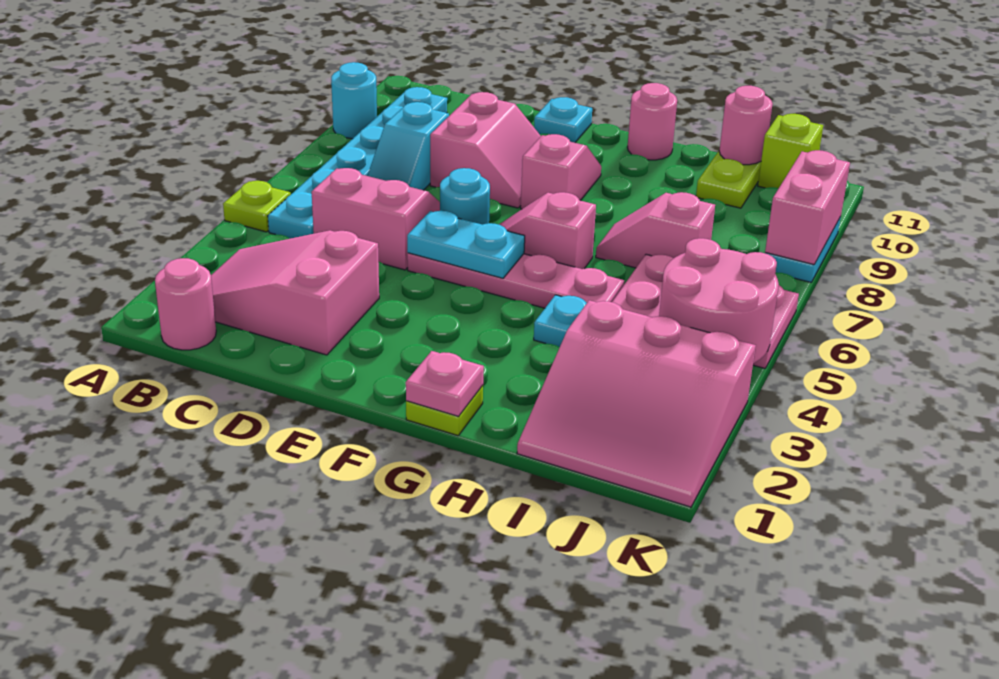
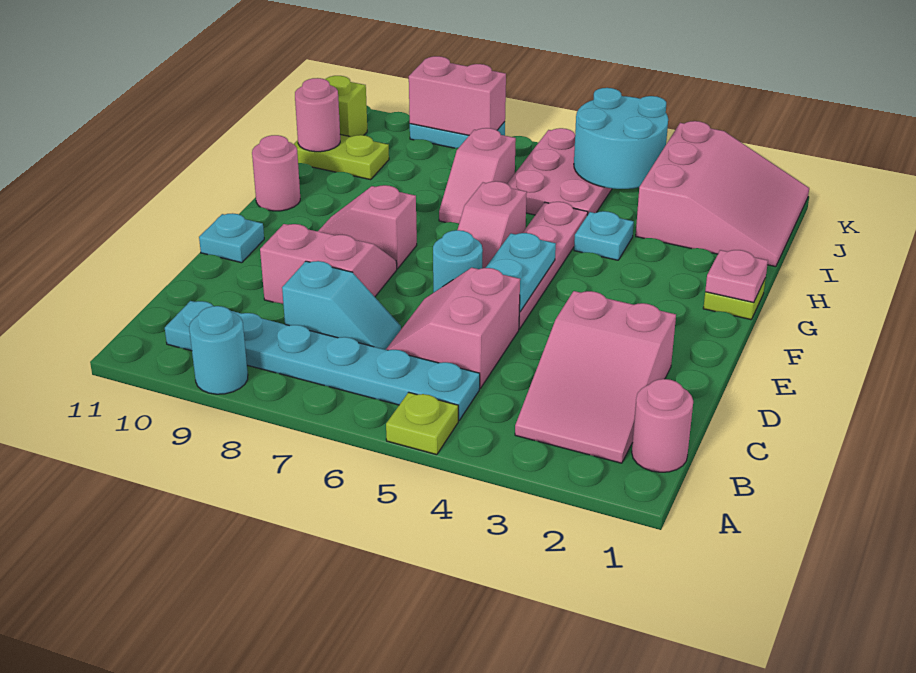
pink 2x2 round brick [659,238,779,363] -> cyan 2x2 round brick [574,88,668,189]

